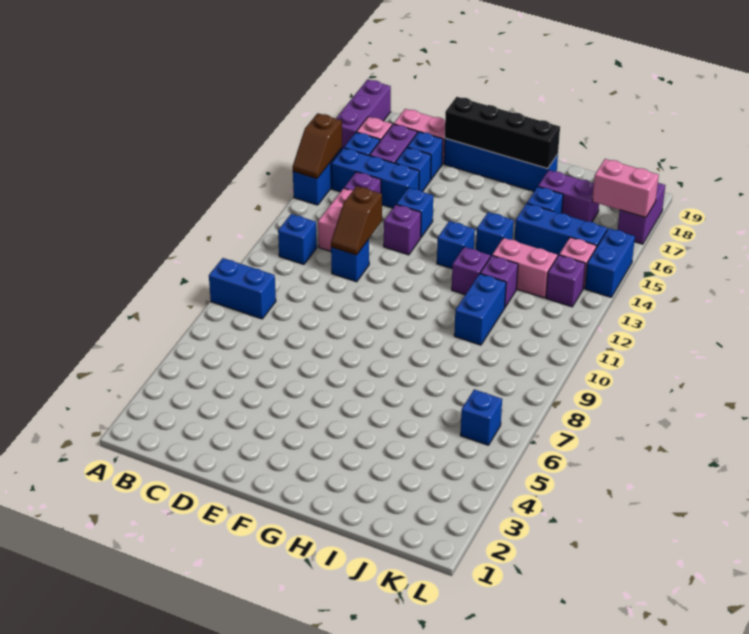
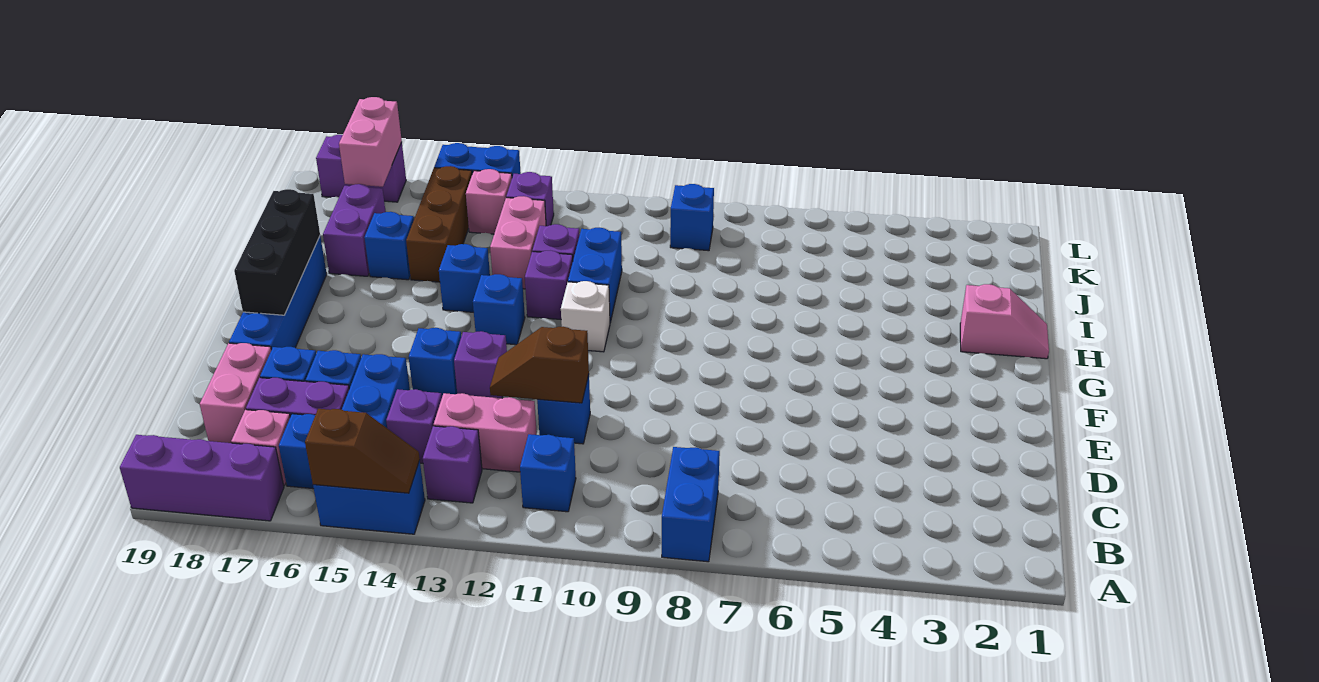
none -> purple 1x1 brick [423,426,482,503]
brown 1x2 slope [331,186,382,255] -> brown 1x2 slope turned to [490,327,589,403]
black 1x4 brick [445,97,560,169] -> black 1x3 brick [234,189,320,315]
none -> white 1x1 brick [561,281,610,352]
none -> pink 1x2 slope [960,284,1049,359]
blue 1x2 brick [454,274,506,345] -> blue 1x2 brick turned to [568,228,622,322]
blue 1x3 brick [514,203,607,257] -> brown 1x3 brick [406,166,472,282]
blue 1x1 brick [460,389,502,445] -> blue 1x1 brick moved to [670,184,714,251]

